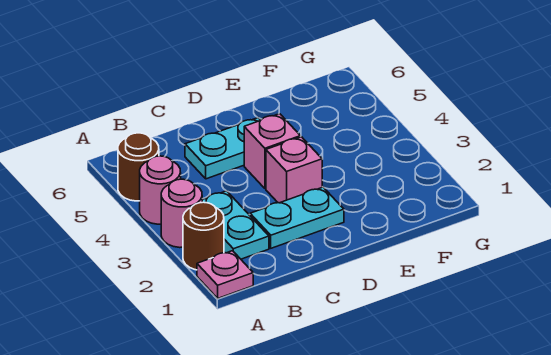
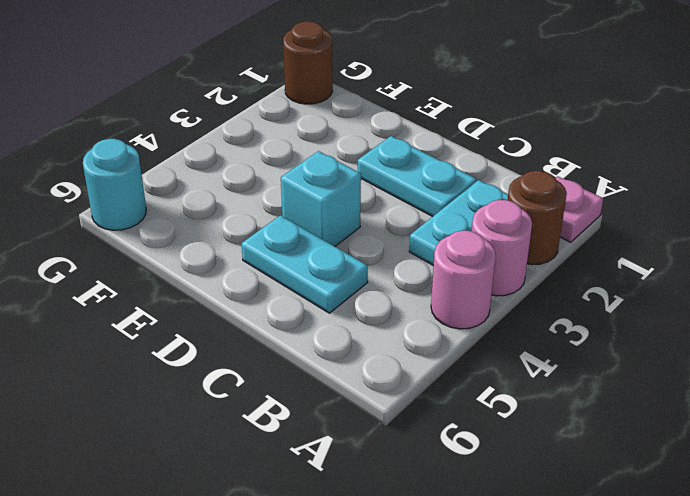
brown 1x1 round brick [118,133,159,201] -> brown 1x1 round brick moved to [283,21,333,104]
pink 1x1 brick [266,137,322,203] -> none
pink 1x1 brick [244,114,300,189] -> cyan 1x1 brick [281,151,361,246]
none -> cyan 1x1 round brick [83,139,146,230]

